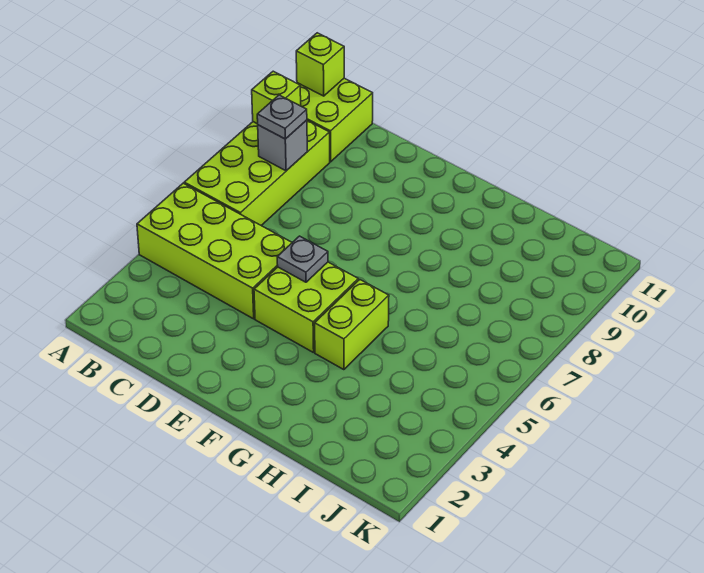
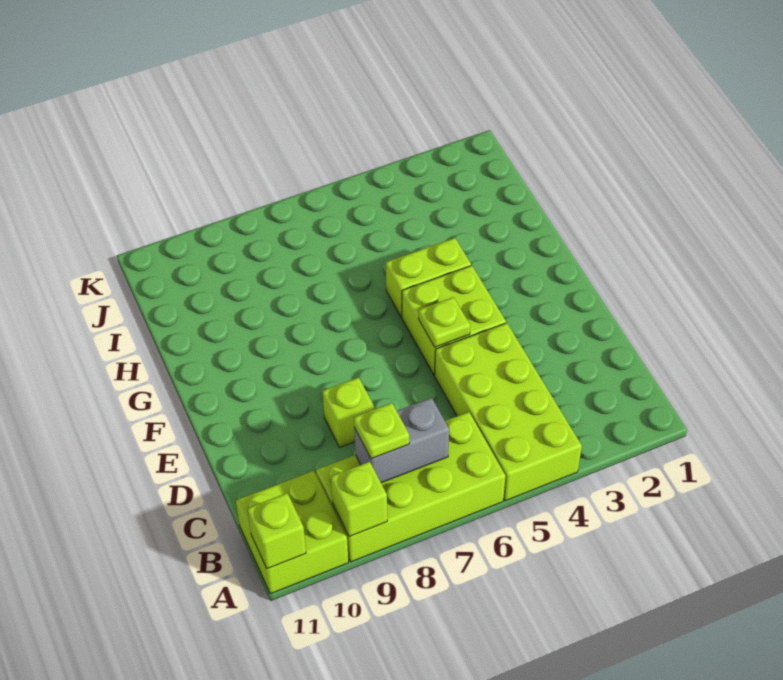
grey 1x1 brick [258,120,307,171] -> grey 1x2 brick [354,398,449,483]
grey 1x1 plate [257,95,307,139] -> lime 1x1 plate [354,403,409,459]
none -> lime 1x1 brick [323,377,375,447]
grey 1x1 plate [277,236,328,282] -> lime 1x1 plate [419,297,470,347]

